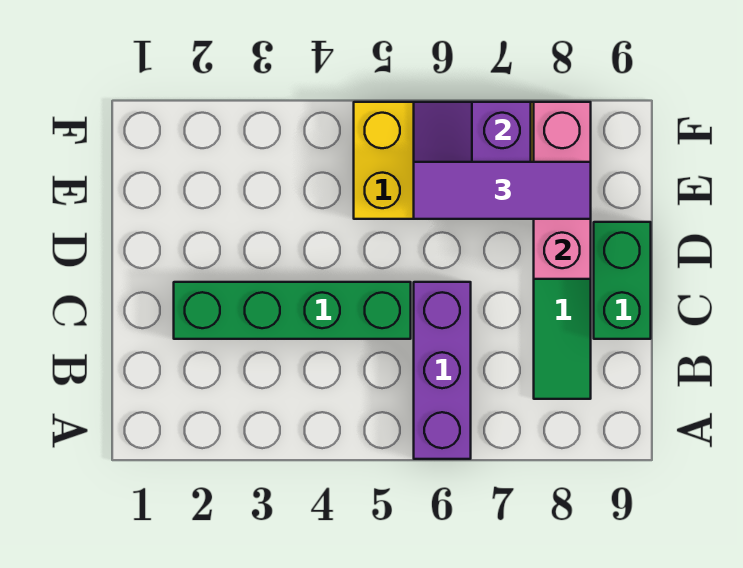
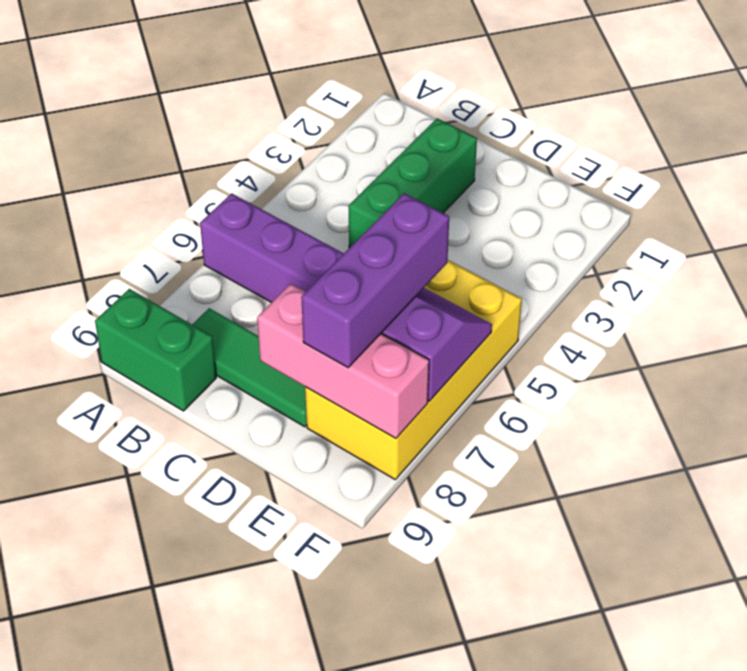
green 1x4 brick [174,282,411,339] -> green 1x3 brick [349,118,477,248]
green 1x2 brick [594,222,651,339] -> green 1x2 brick moved to [95,289,216,411]
purple 1x3 tile [414,162,591,219] -> purple 1x3 brick [301,193,449,368]

